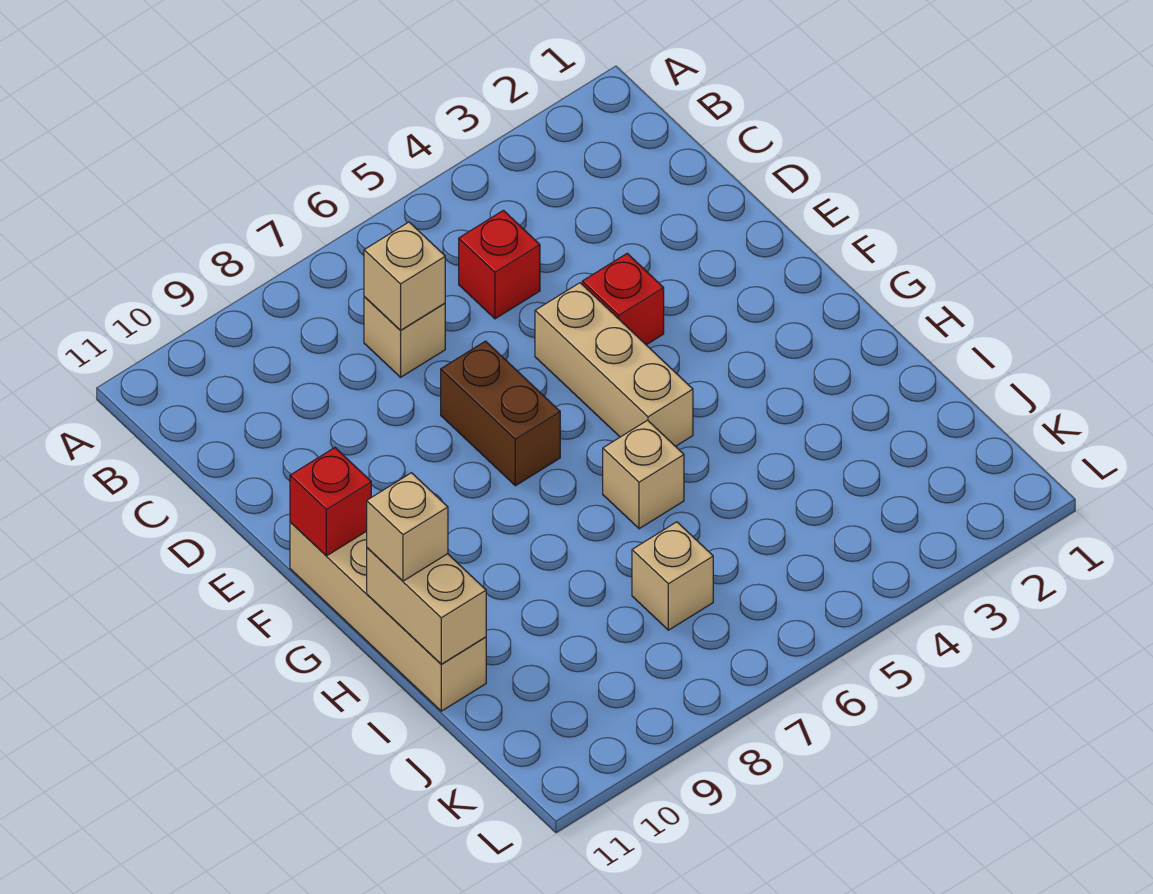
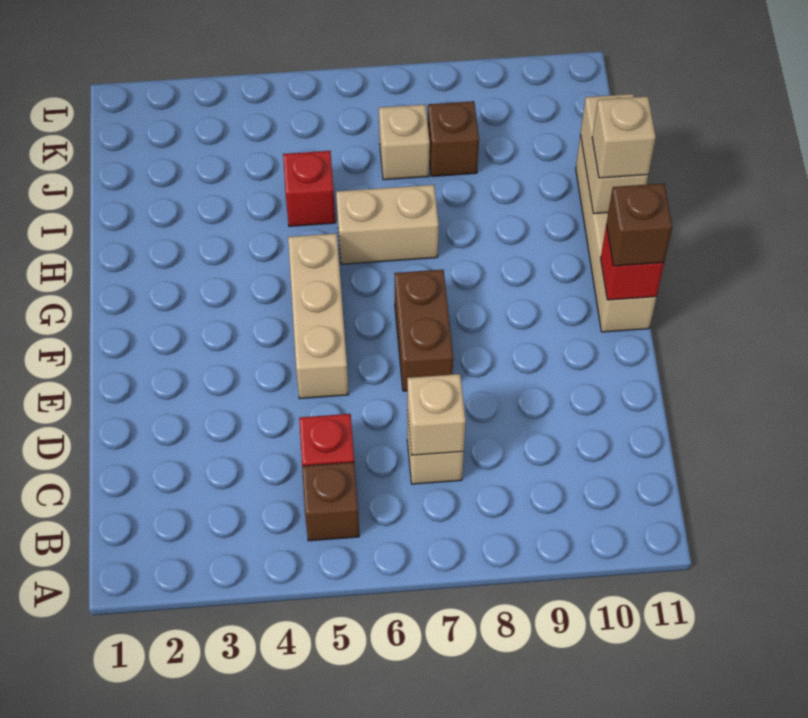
none -> brown 1x1 brick [302,462,359,541]
red 1x1 brick [582,253,664,345] -> red 1x1 brick moved to [283,151,335,226]
none -> brown 1x1 brick [606,183,672,266]
tan 1x1 brick [603,420,684,529] -> tan 1x2 brick [336,185,439,264]
none -> brown 1x1 brick [428,101,479,176]

